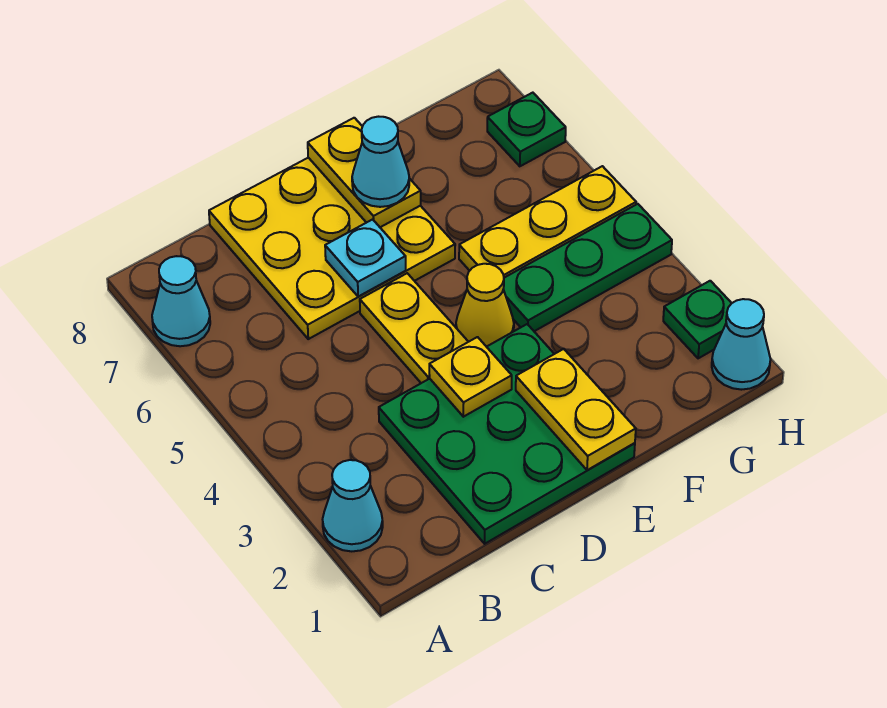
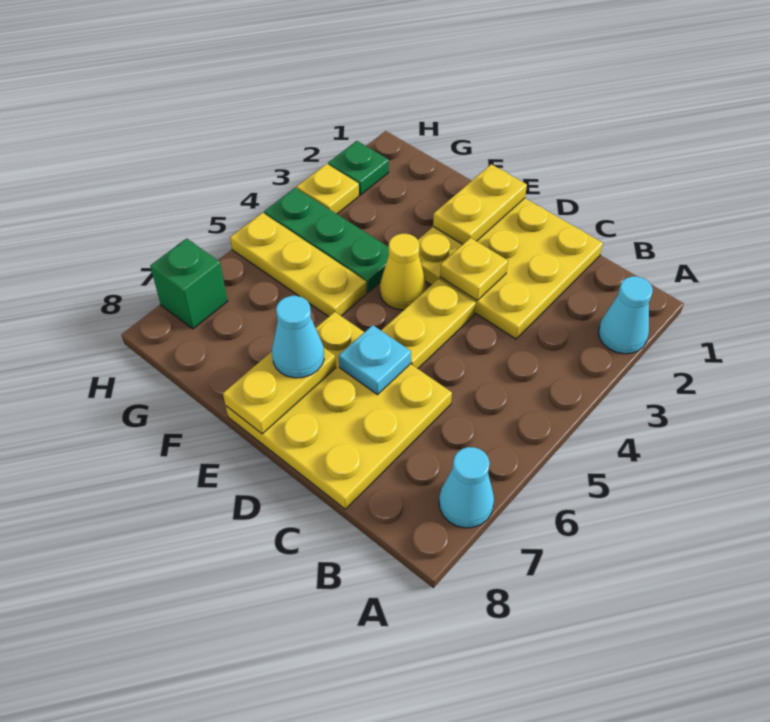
green 3x3 plate [379,324,635,544] -> yellow 3x3 plate [418,198,603,339]
cyan 1x1 cone [712,299,770,390] -> none
none -> yellow 1x1 plate [297,164,359,214]
green 1x1 plate [487,93,566,166] -> green 1x1 brick [150,238,227,329]

